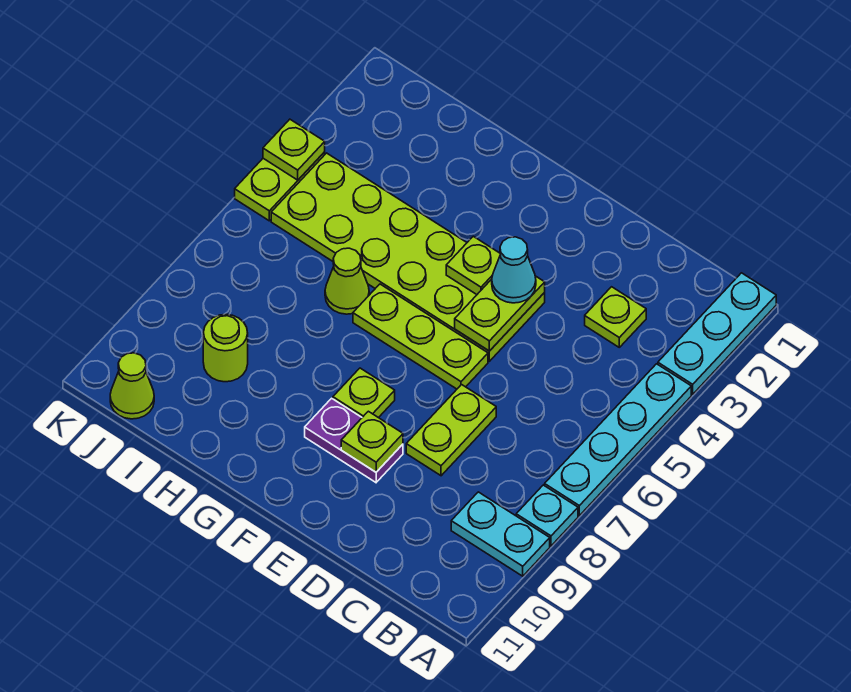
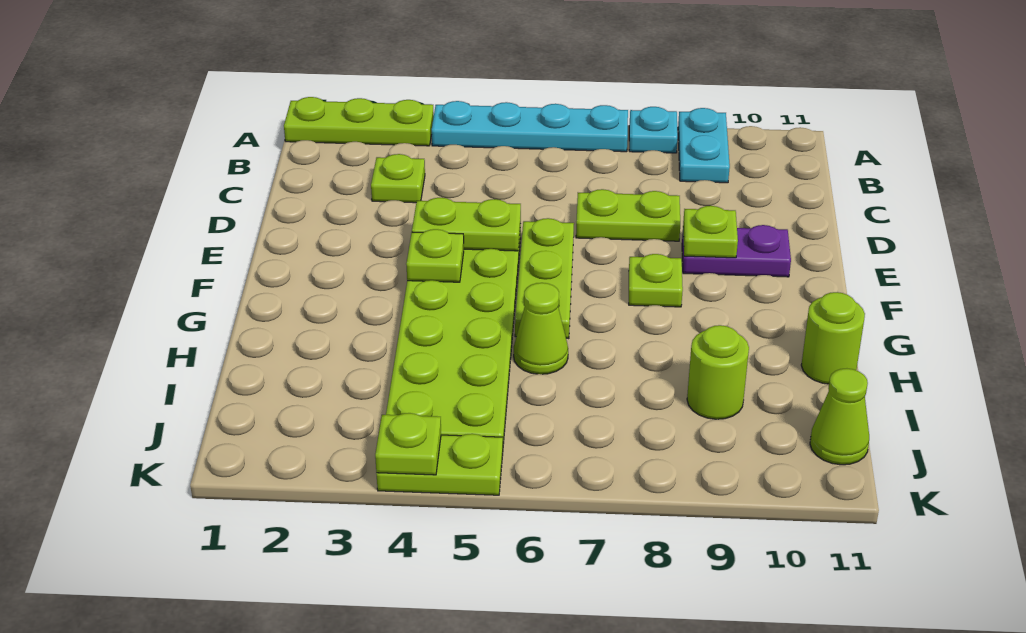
cyan 1x3 plate [658,273,776,394] -> lime 1x3 plate [284,97,434,146]
cyan 1x1 cone [492,237,536,303] -> none
purple 1x2 plate [305,398,403,482] -> purple 1x2 plate turned to [682,225,791,277]
none -> lime 1x1 round brick [801,292,865,384]

